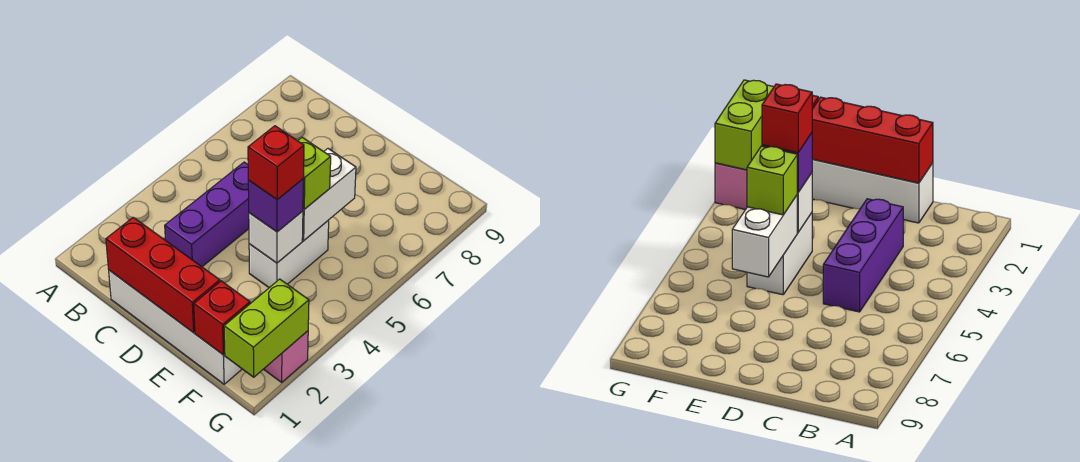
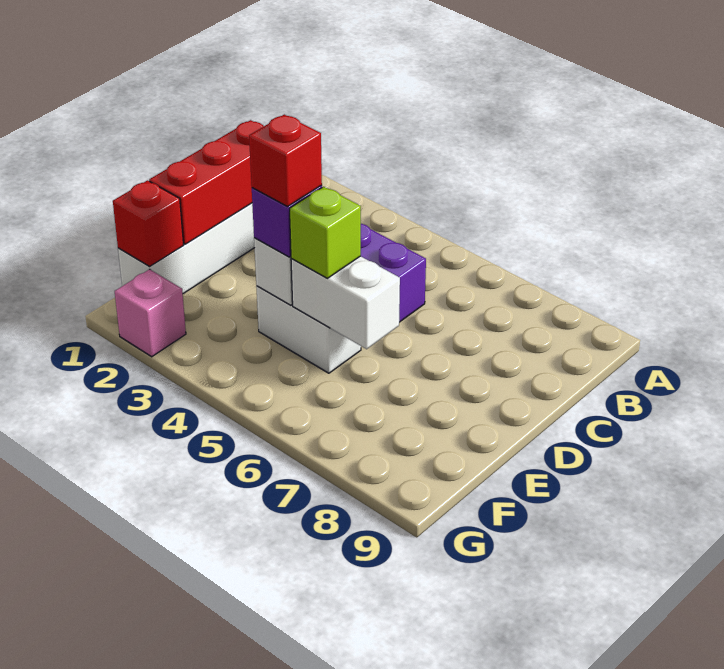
lime 1x2 brick [224,279,309,377] -> none

